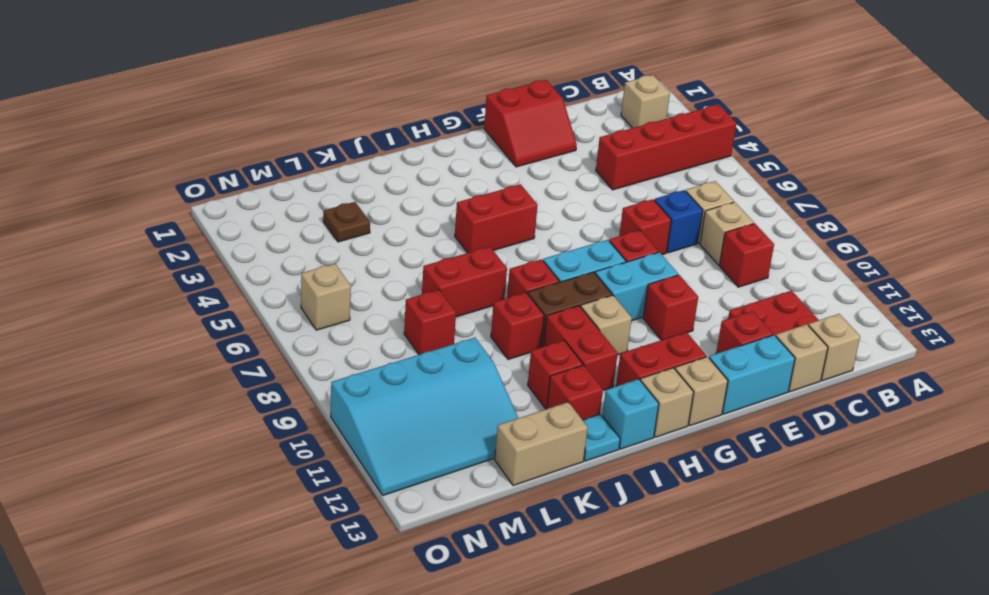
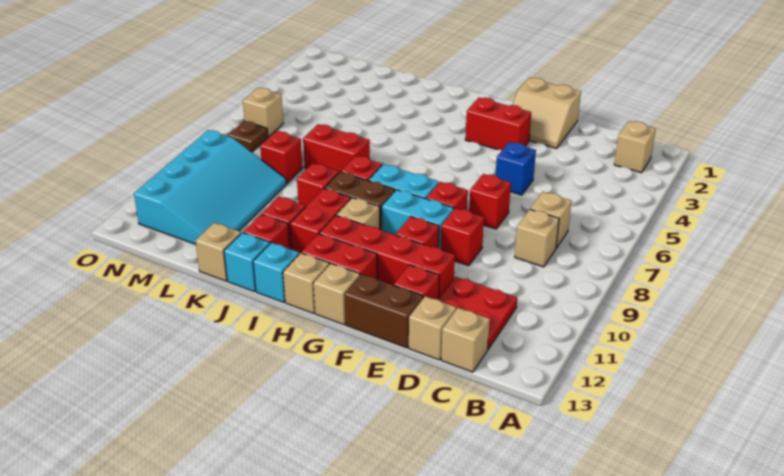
red 1x4 brick [596,104,736,190] -> red 1x4 brick moved to [319,215,455,298]
red 1x1 brick [719,223,774,287] -> red 1x1 brick moved to [441,208,484,266]
blue 1x1 brick [654,190,703,253] -> blue 1x1 brick moved to [496,142,536,195]
red 2x2 slope [484,80,577,167] -> tan 2x2 slope [513,78,581,148]
cyan 1x2 brick [709,335,795,414] -> brown 1x2 brick [345,274,423,348]
red 1x2 brick [455,184,538,253] -> red 1x2 brick moved to [465,98,531,150]
cyan 1x1 plate [583,414,620,461] -> cyan 1x1 brick [224,233,270,292]
tan 1x2 brick [495,402,588,486] -> tan 1x1 brick [195,223,241,281]
brown 1x1 plate [323,202,370,242] -> brown 1x1 plate moved to [228,121,268,151]
cyan 3x4 slope [331,338,518,495] -> cyan 3x4 slope turned to [134,130,287,244]

